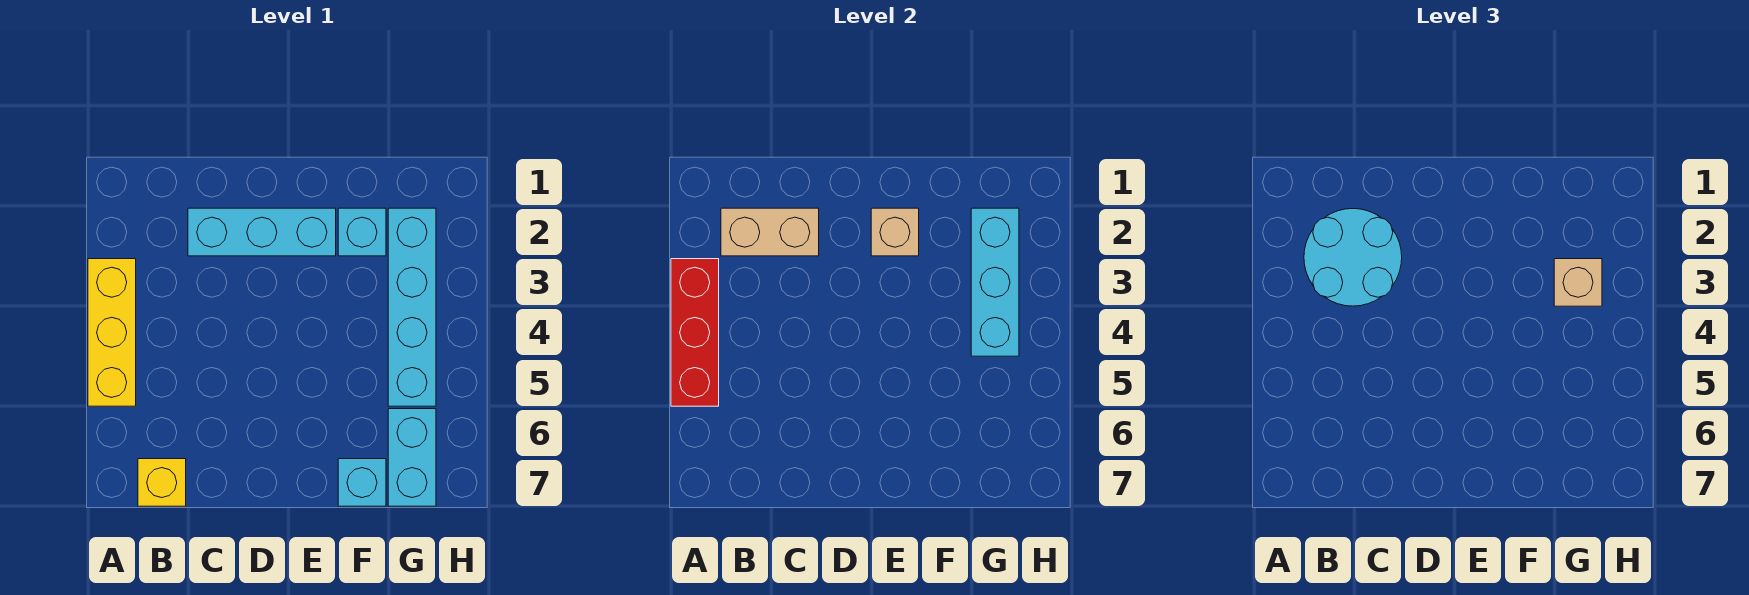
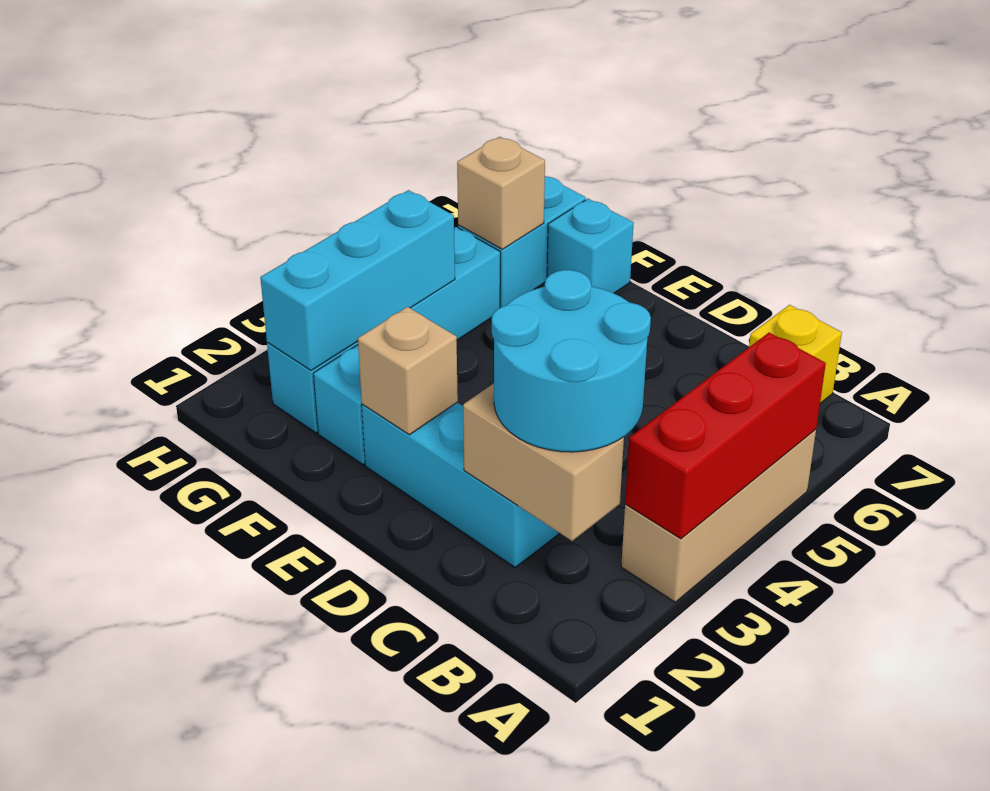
yellow 1x3 brick [88,259,136,406] -> tan 1x3 brick [621,429,816,602]
tan 1x1 brick [1554,259,1602,306] -> tan 1x1 brick moved to [457,137,545,249]

